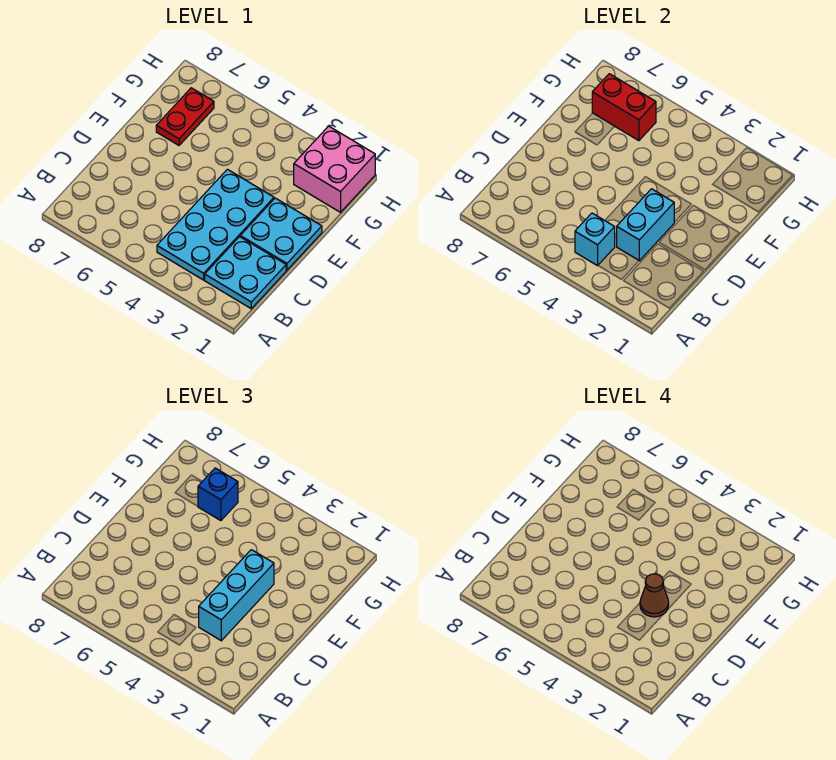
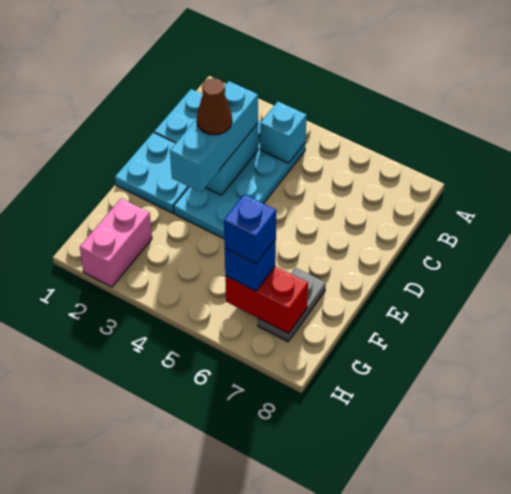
red 1x2 plate [156,88,214,145] -> grey 1x2 plate [258,268,326,342]
pink 2x2 brick [294,126,375,212] -> pink 1x2 brick [80,198,152,287]
none -> blue 1x1 brick [224,194,276,264]

